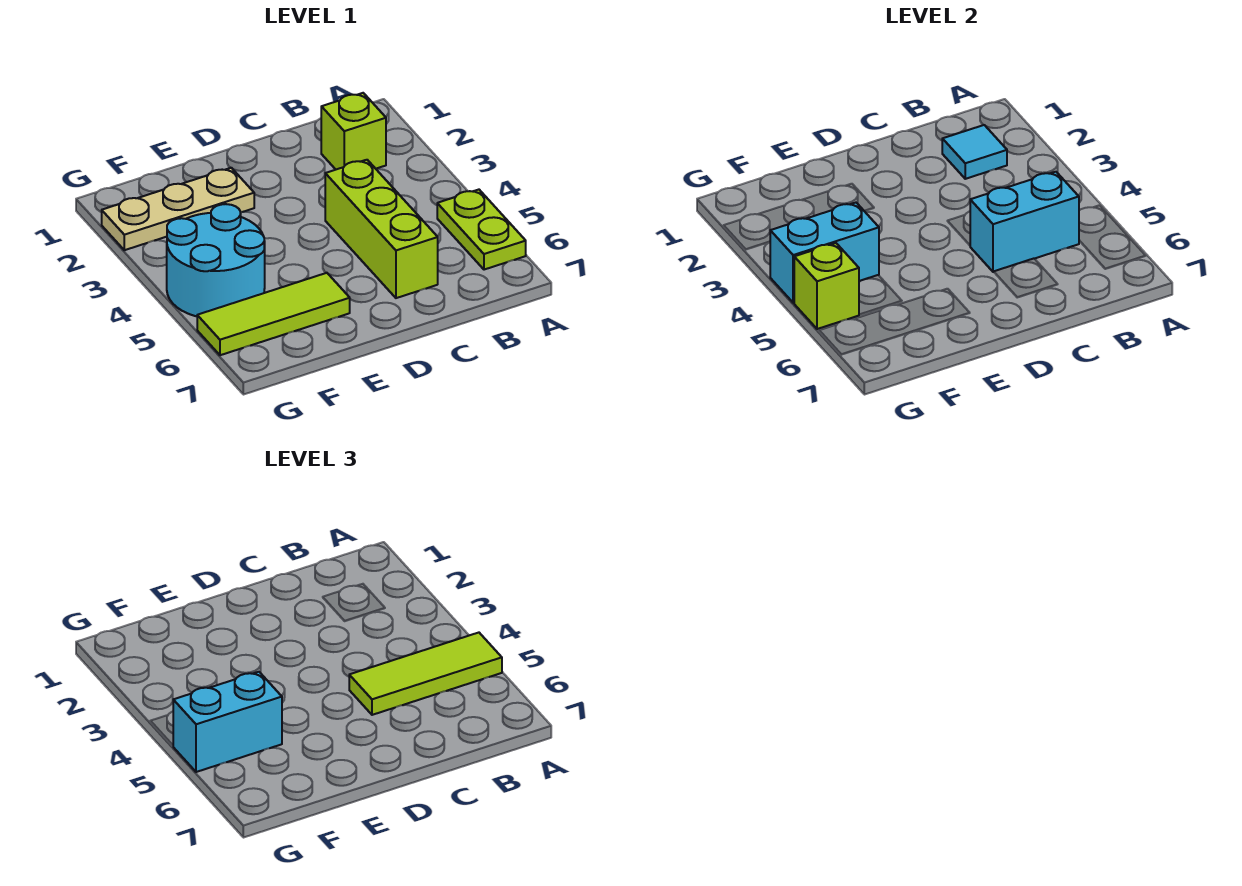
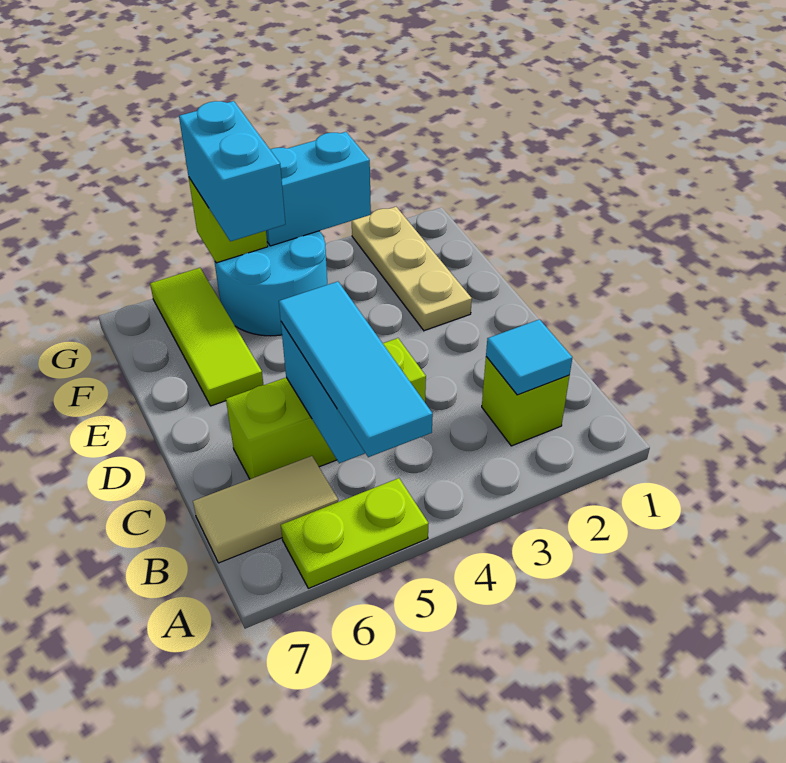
lime 1x3 tile [349,633,502,715] -> cyan 1x3 tile [279,282,433,457]
none -> tan 1x2 tile [193,456,338,563]
cyan 1x2 brick [770,203,879,303] -> cyan 1x2 brick turned to [266,132,371,246]

